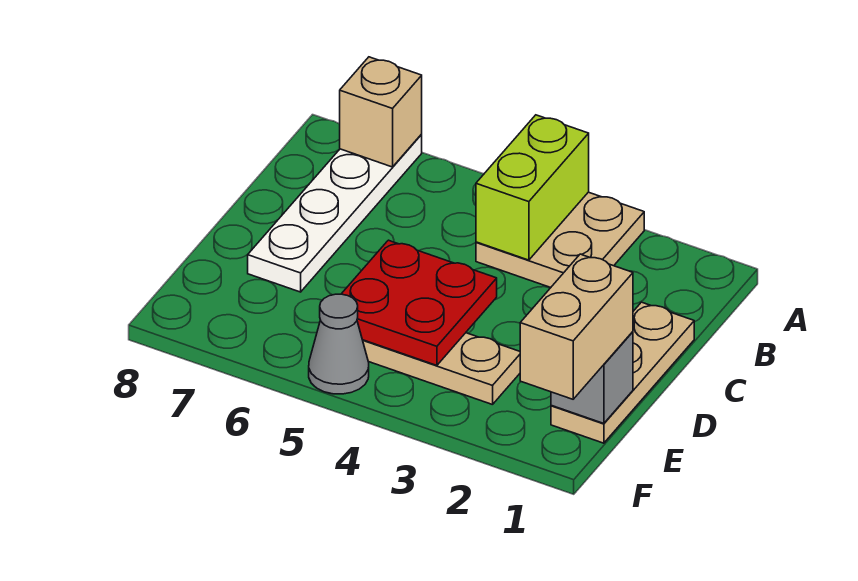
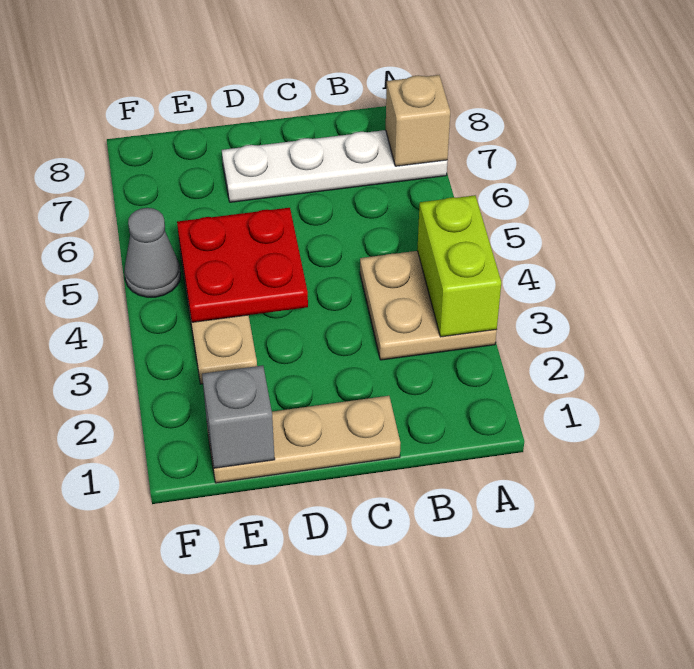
lime 1x2 brick [476,115,589,260] -> lime 1x2 brick turned to [417,195,501,337]
tan 1x2 brick [520,254,633,399] -> none

